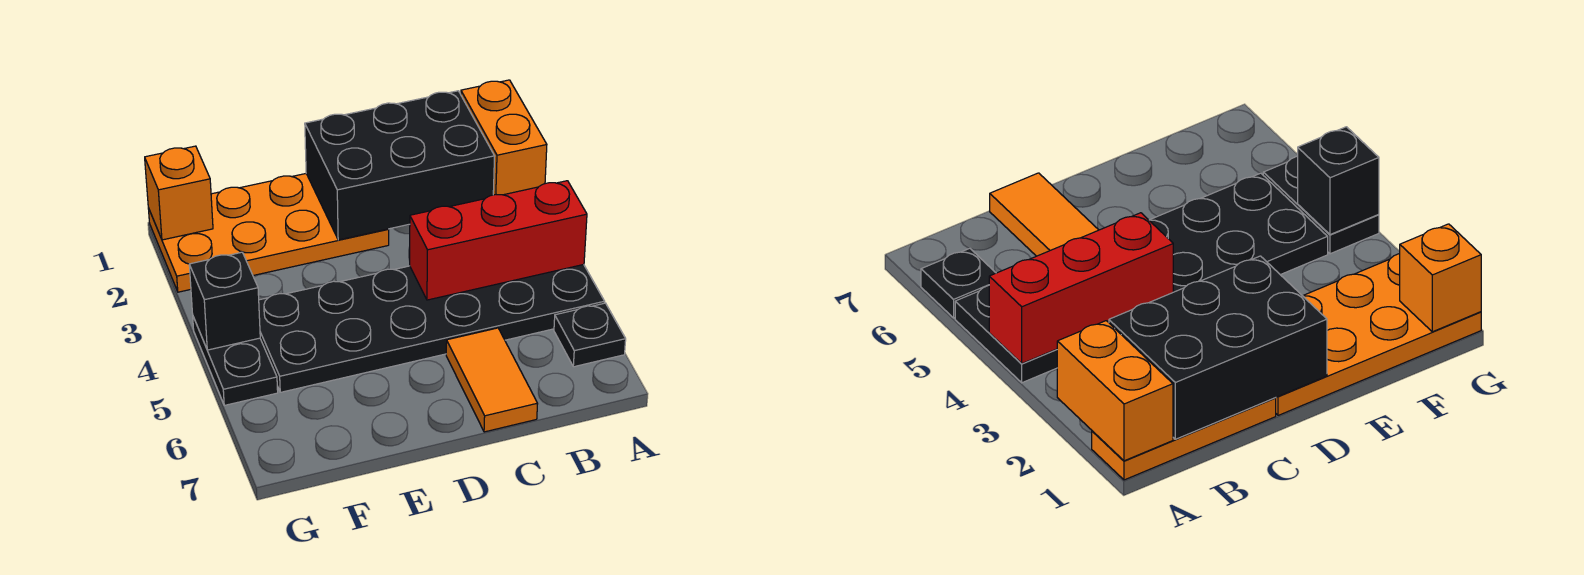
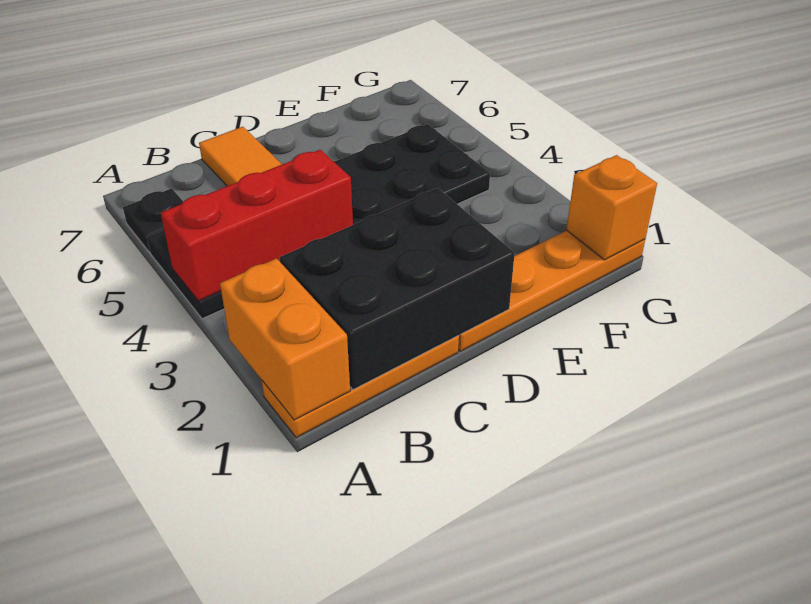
orange 2x4 plate [148,174,389,292] -> orange 1x4 plate [458,230,645,351]
black 1x2 plate [193,317,278,405] -> none
black 1x1 brick [189,252,260,350] -> none

